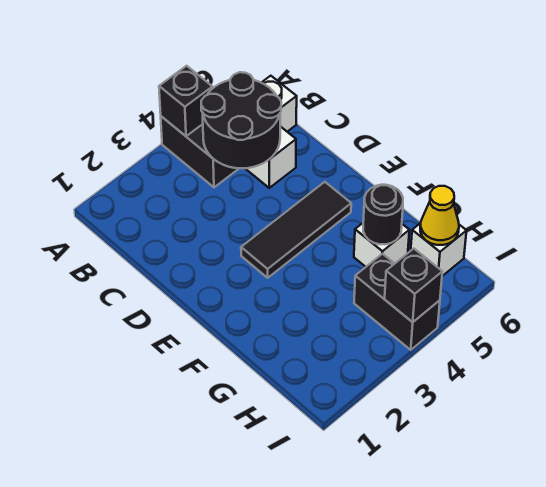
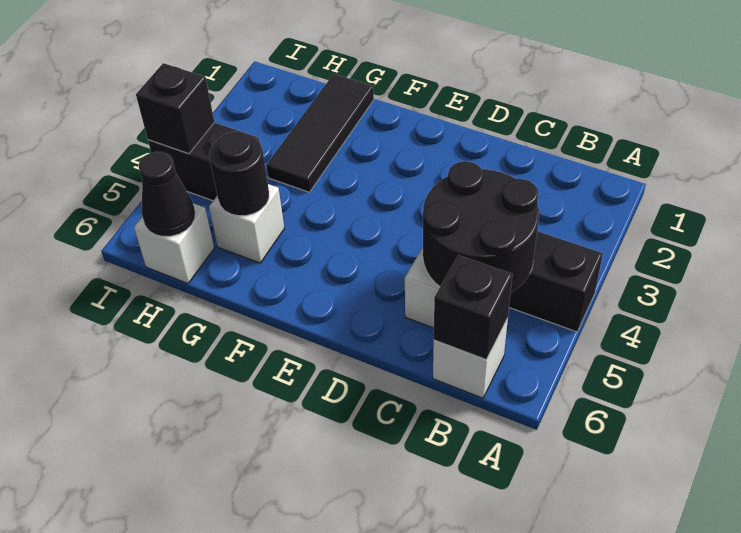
black 1x1 brick [159,66,213,136] -> black 1x1 brick moved to [434,255,513,360]
black 1x3 tile [241,182,351,278] -> black 1x3 tile moved to [266,74,374,192]
yellow 1x1 cone [420,186,459,245] -> black 1x1 cone [139,152,195,237]

